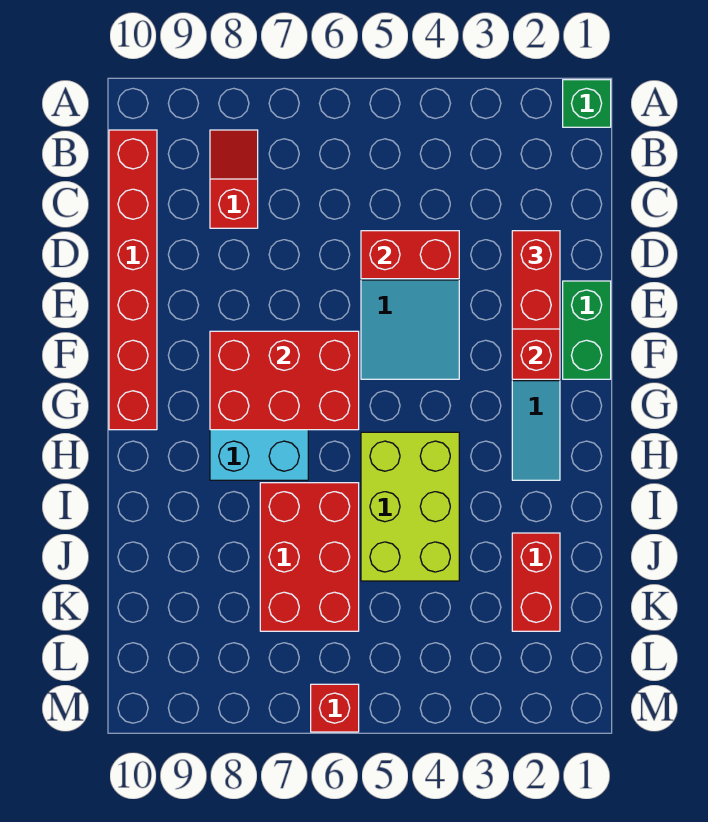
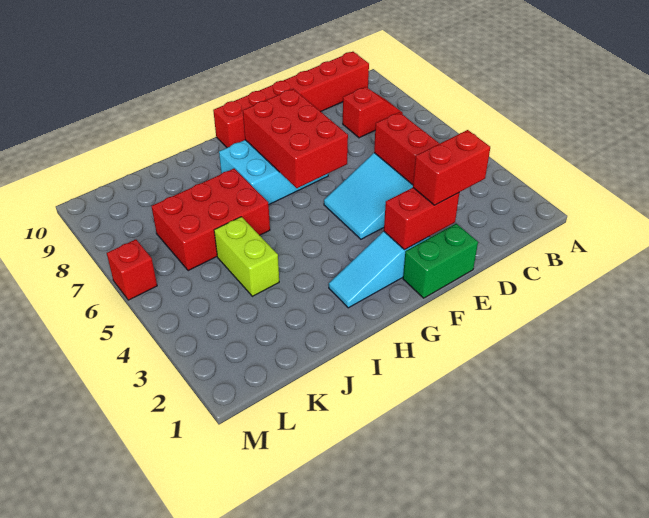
green 1x1 brick [563,80,611,127] -> none
lime 2x3 brick [361,432,459,581] -> lime 1x2 brick [214,217,279,296]
red 1x2 brick [512,533,560,631] -> none

